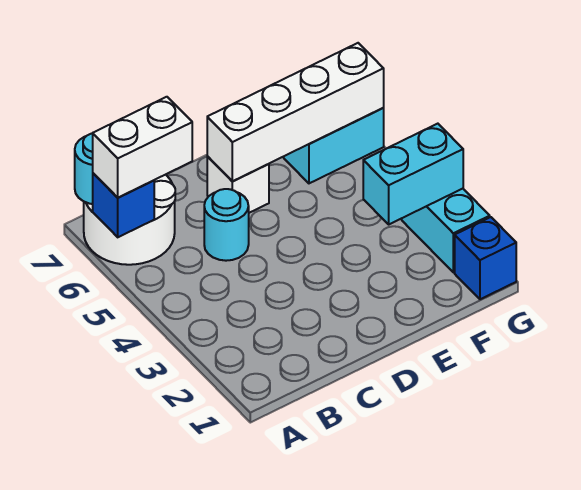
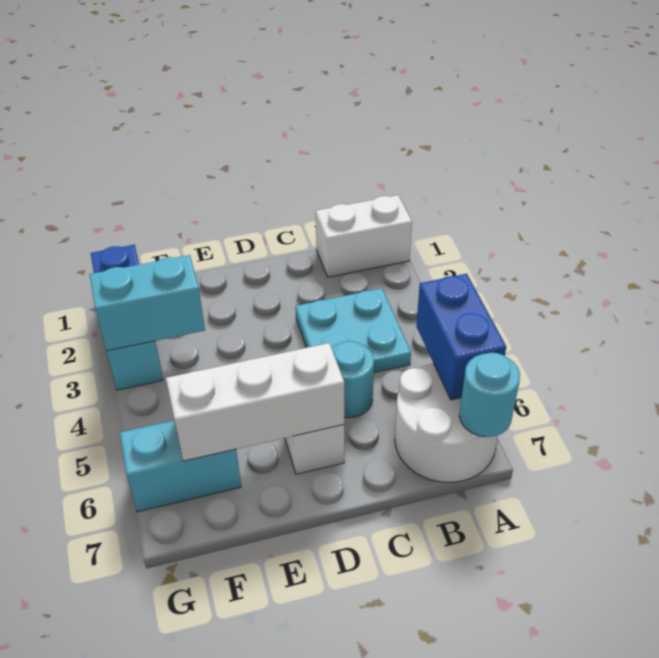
blue 1x1 brick [93,173,154,237] -> blue 1x2 brick [416,274,506,400]
white 1x2 brick [93,97,192,198] -> white 1x2 brick moved to [316,195,412,277]
none -> cyan 2x2 plate [295,288,411,373]
white 1x4 brick [207,43,384,181] -> white 1x3 brick [166,343,344,461]

